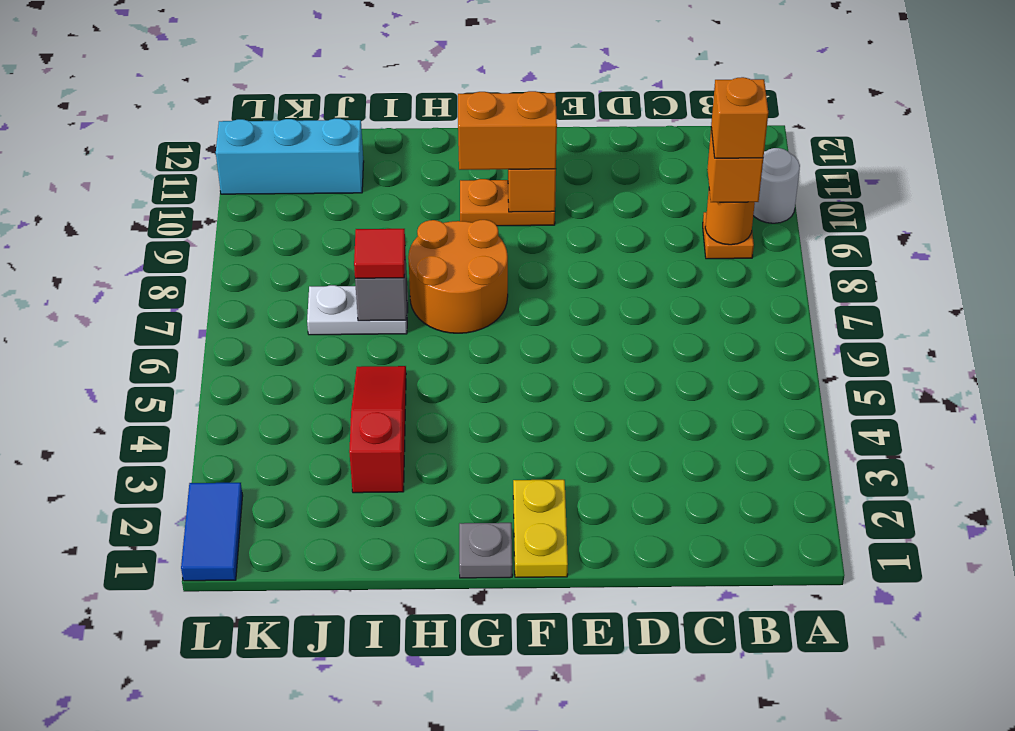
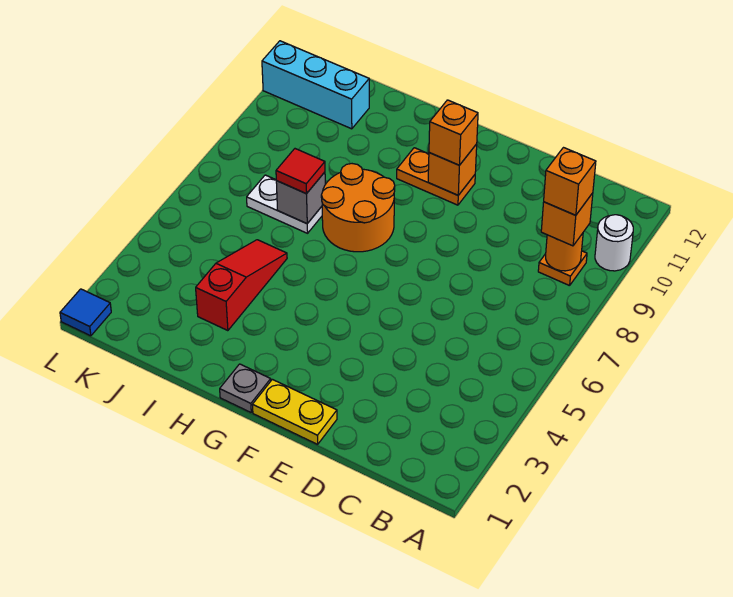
yellow 1x2 plate [513,480,568,577] -> yellow 1x2 plate turned to [252,379,337,444]
orange 1x2 brick [458,91,557,170] -> orange 1x1 brick [429,100,478,165]
blue 1x2 tile [181,483,243,581] -> blue 1x1 tile [60,289,111,336]

